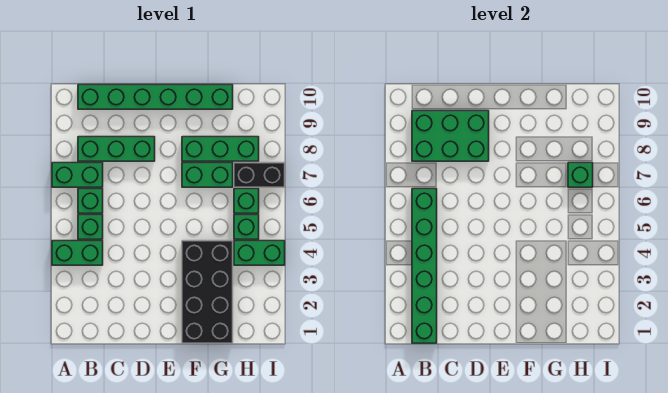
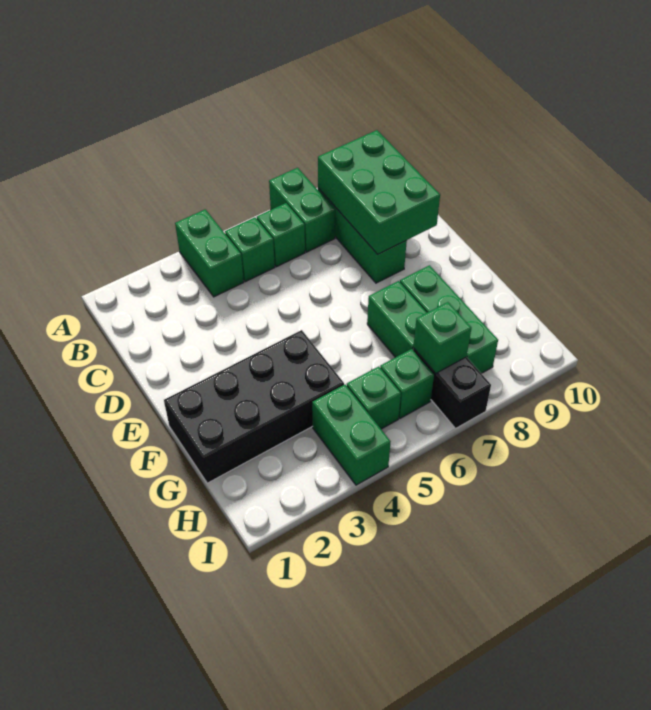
green 1x6 brick [412,189,437,343] -> none
green 1x6 brick [78,85,233,109] -> none

